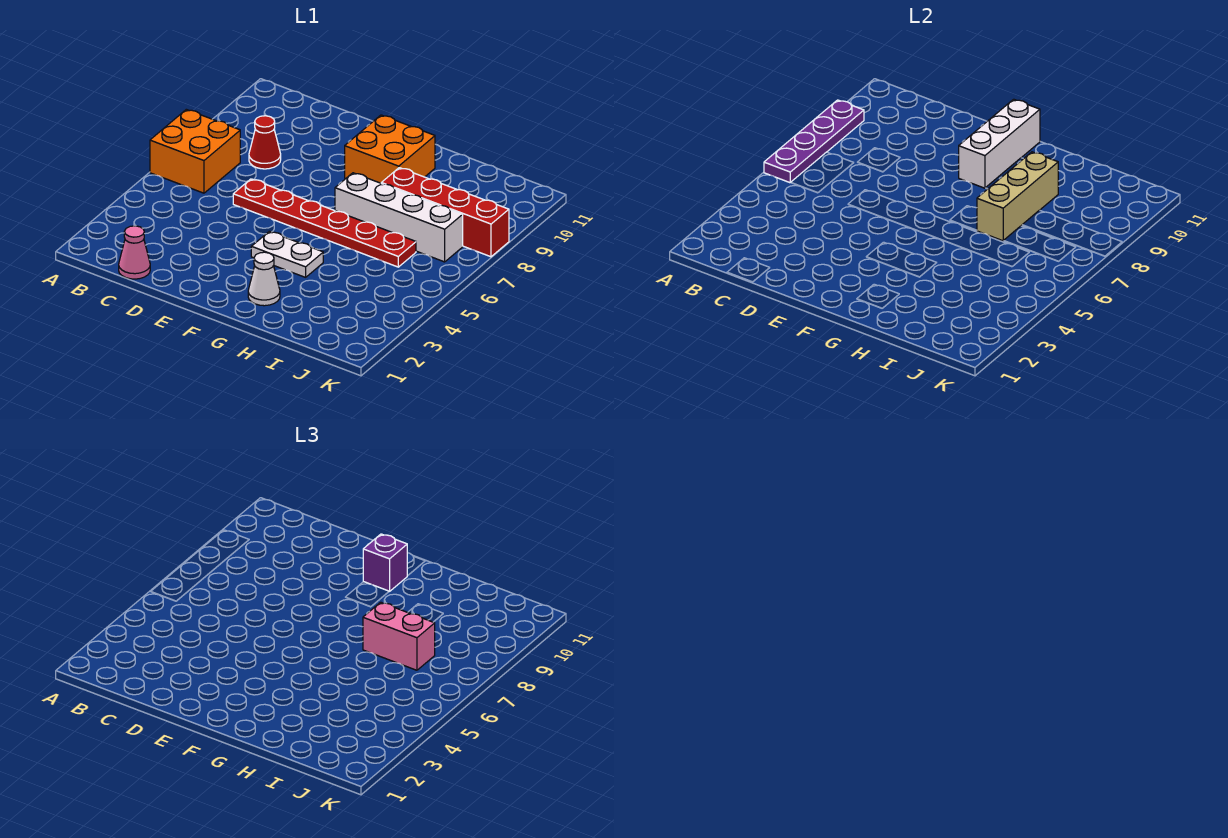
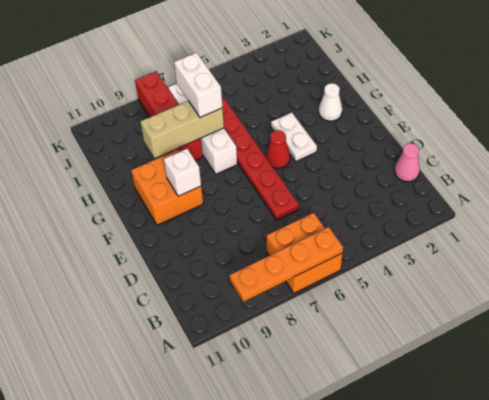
purple 1x4 plate [764,100,864,183] -> orange 1x4 plate [230,227,343,302]
red 1x1 cone [249,116,281,169] -> red 1x1 cone moved to [266,130,290,168]
white 1x3 brick [959,99,1040,188] -> white 1x1 brick [164,149,201,196]
purple 1x1 brick [363,534,407,592] -> none
pink 1x2 brick [363,602,435,670] -> white 1x2 brick [174,53,222,117]

